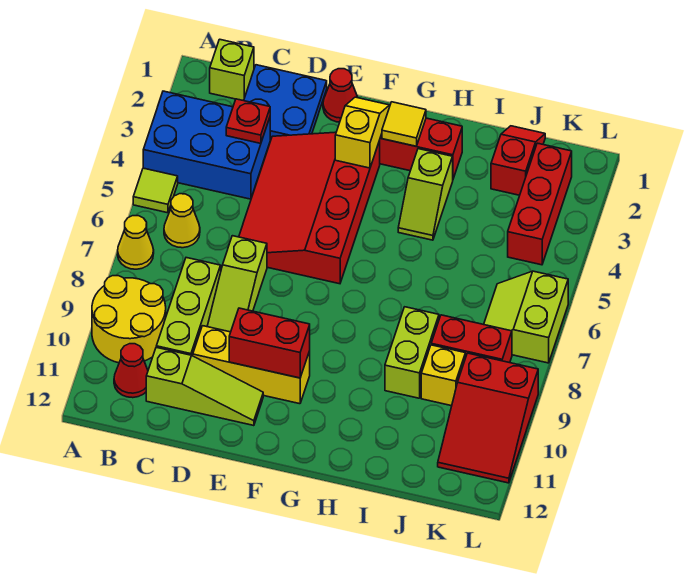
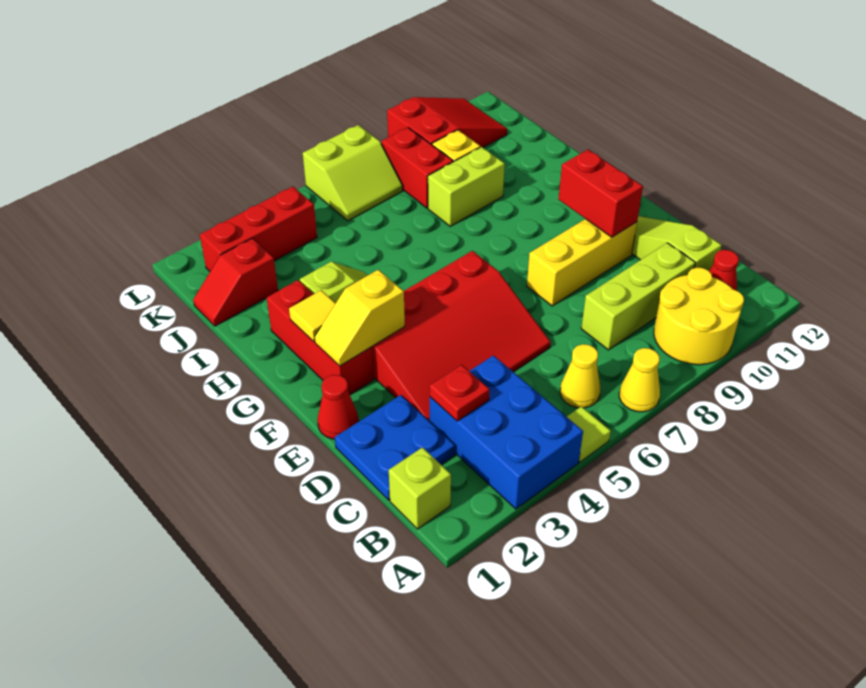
lime 1x3 slope [207,236,267,332] -> none
yellow 1x3 brick [193,326,310,404] -> yellow 1x3 brick turned to [527,219,637,306]

